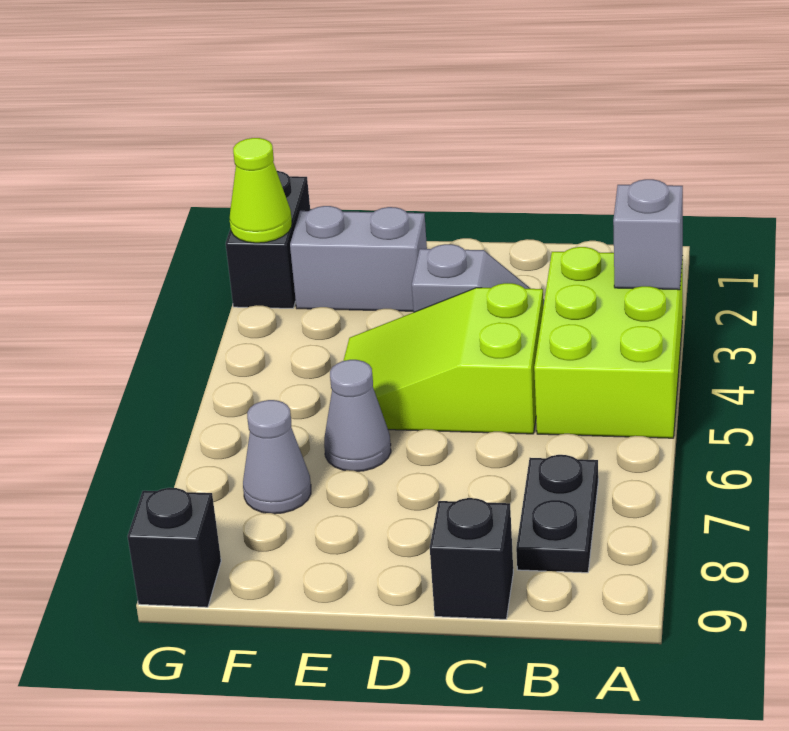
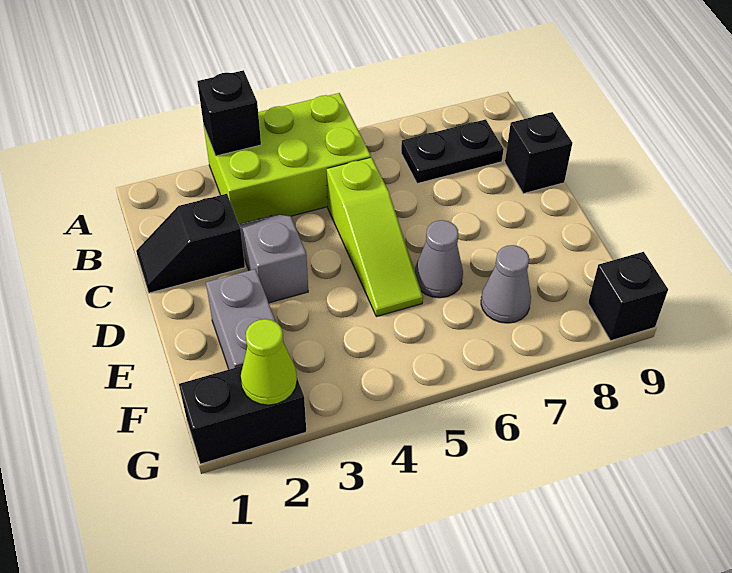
grey 1x1 brick [613,179,683,290] -> black 1x1 brick [197,70,261,156]
none -> black 1x2 slope [136,194,245,293]
lime 2x3 slope [344,283,543,434] -> lime 1x3 slope [327,157,423,317]

